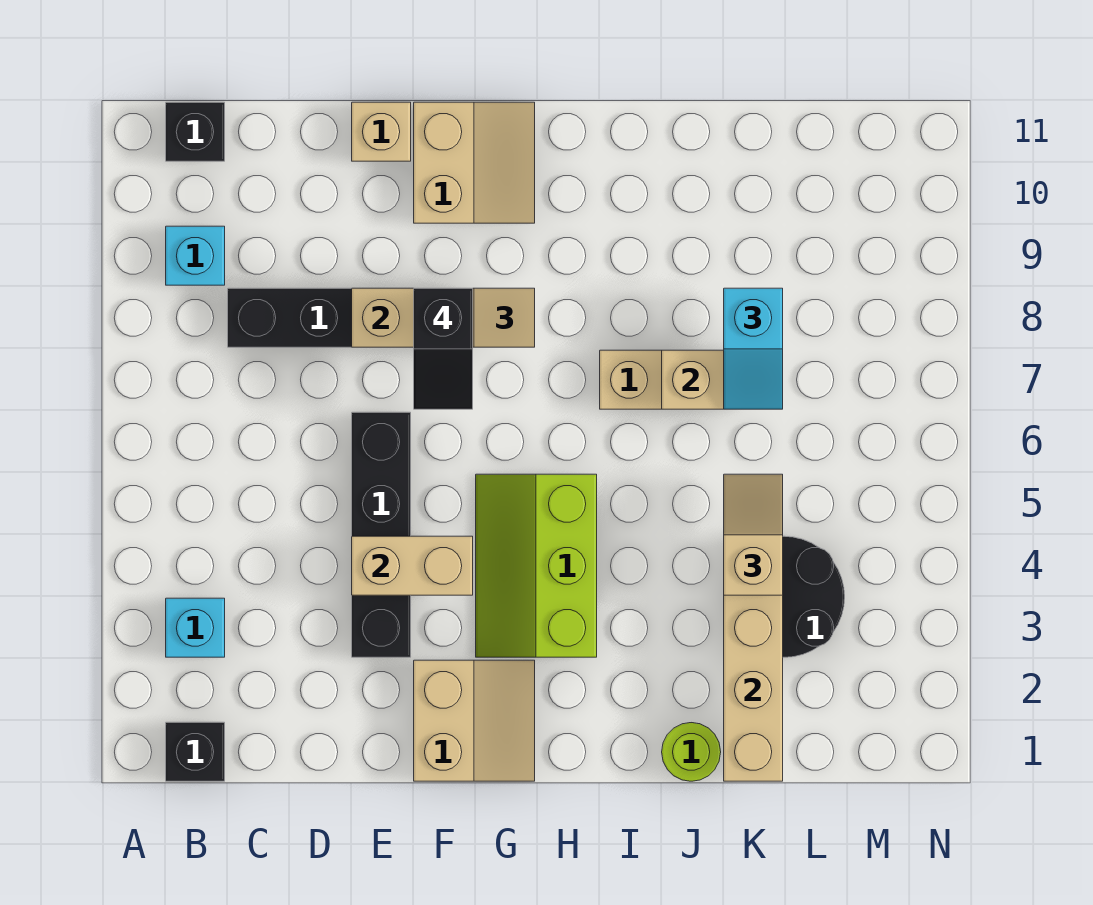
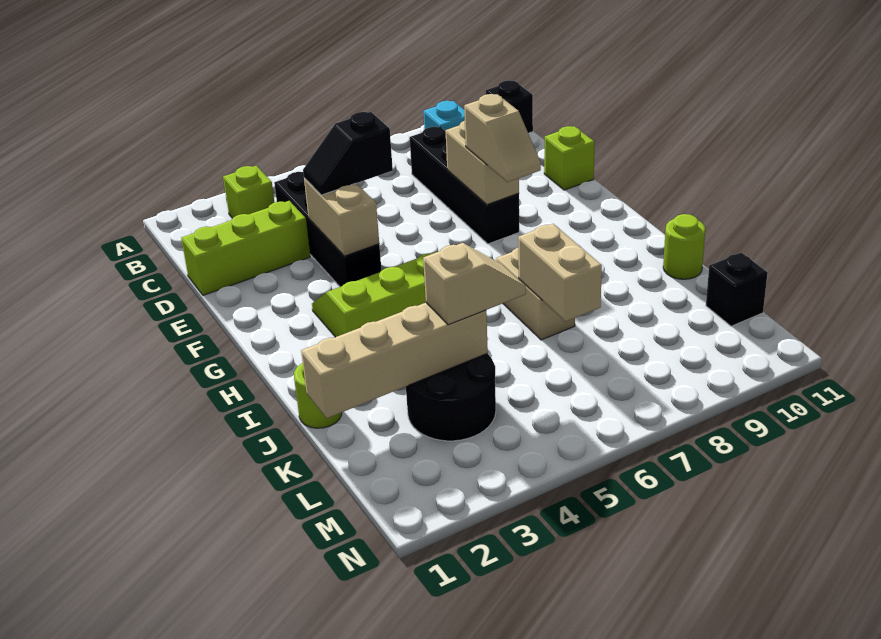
black 1x1 brick [166,722,225,781] -> black 1x1 brick moved to [706,253,767,326]
cyan 1x1 brick [166,598,225,657] -> lime 1x1 brick [223,166,274,218]
none -> lime 1x3 brick [181,201,310,295]
black 1x4 brick [352,412,411,657] -> black 1x4 brick turned to [274,172,382,287]
tan 1x1 brick [352,102,411,161] -> lime 1x1 brick [544,126,595,190]
tan 2x2 slope [414,660,535,781] -> none
black 1x2 slope [414,288,473,409] -> black 1x2 slope moved to [303,112,393,195]
tan 2x2 slope [414,102,535,223] -> none
none -> lime 1x1 round brick [663,214,705,279]
cyan 1x2 slope [724,288,783,409] -> none

